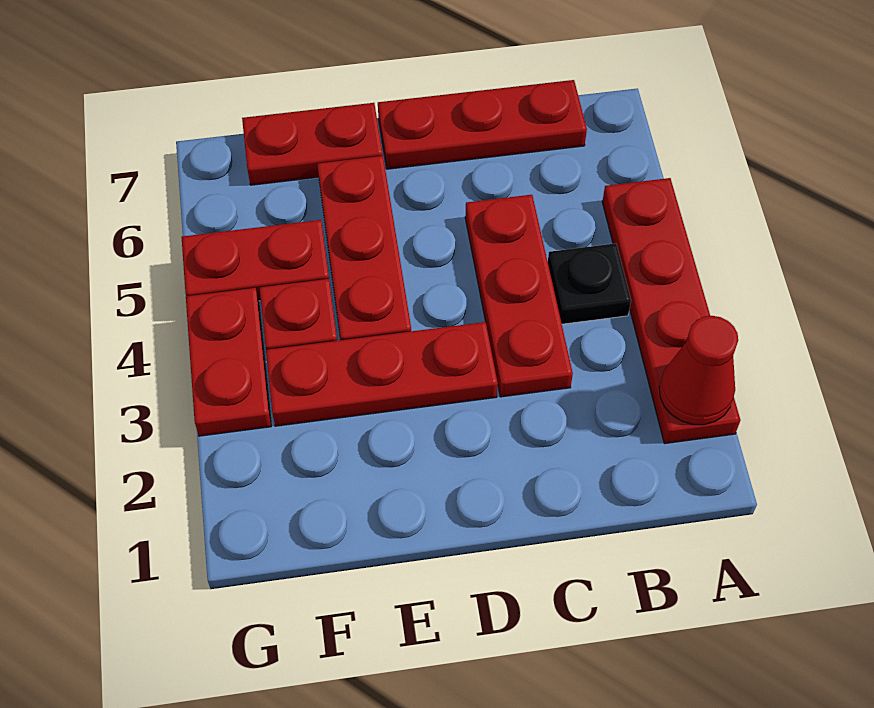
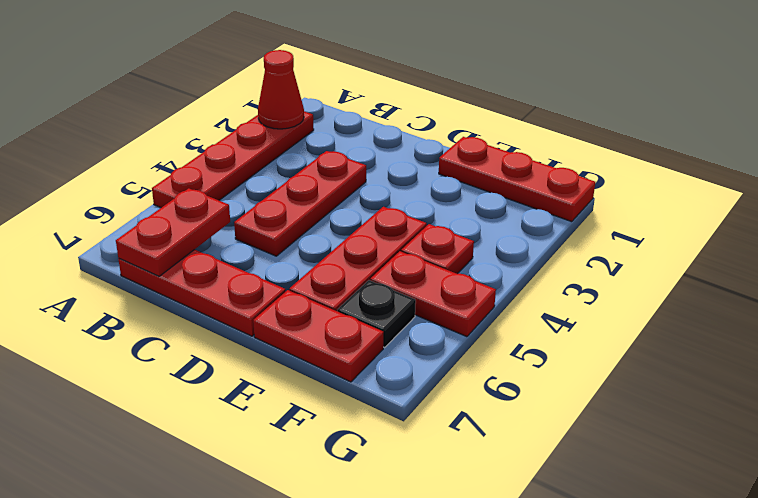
black 1x1 plate [548,243,631,324] -> black 1x1 plate moved to [337,280,416,347]
red 1x3 plate [266,322,498,426] -> red 1x3 plate moved to [439,137,595,222]
red 1x2 plate [186,288,271,436] -> red 1x2 plate moved to [116,188,230,276]

